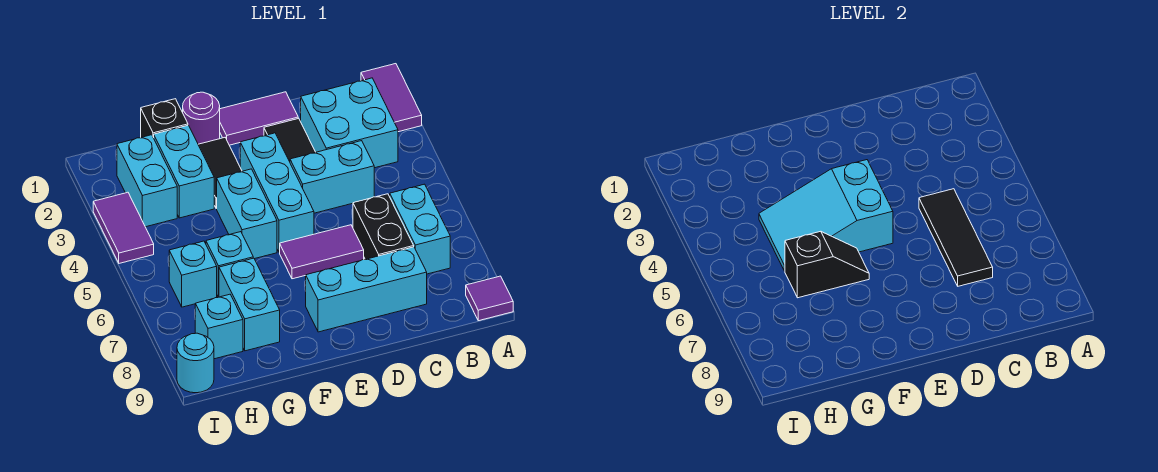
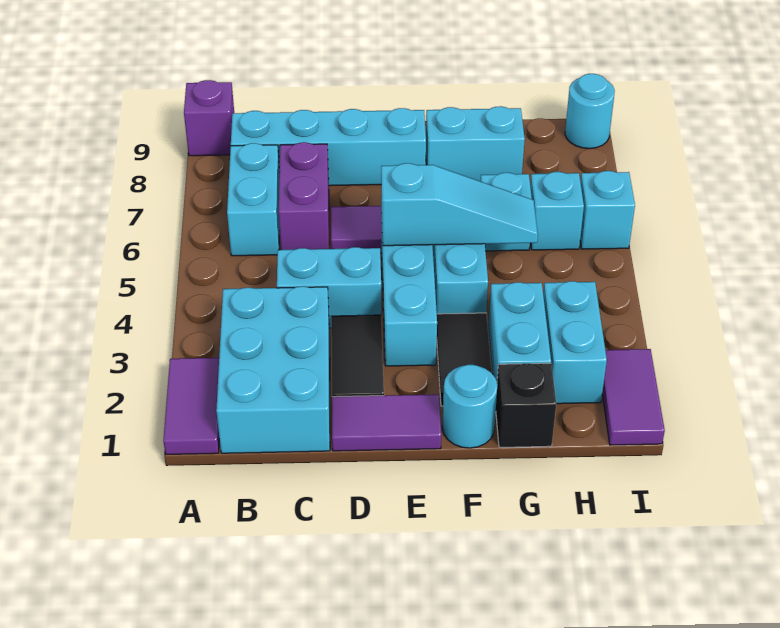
purple 1x1 tile [466,276,513,321] -> purple 1x1 brick [184,80,234,156]
cyan 2x2 brick [301,78,398,168] -> cyan 2x3 brick [216,286,330,453]
black 1x3 tile [919,189,993,286] -> none
black 1x2 brick [353,194,414,259] -> purple 1x2 brick [279,142,329,250]
cyan 1x3 brick [306,247,427,332] -> cyan 1x4 brick [231,108,426,186]
cyan 2x3 slope [759,160,893,271] -> cyan 1x3 slope [381,163,538,246]
purple 1x1 round brick [183,92,220,144] -> cyan 1x1 round brick [442,365,497,448]
black 1x2 slope [785,231,869,298] -> none
cyan 1x2 brick [219,258,280,351] -> cyan 1x2 brick turned to [426,106,525,181]
cyan 1x1 brick [195,294,243,359] -> cyan 1x1 brick moved to [580,171,635,249]
purple 1x2 tile [93,192,154,263] -> purple 1x2 tile moved to [602,349,665,445]

